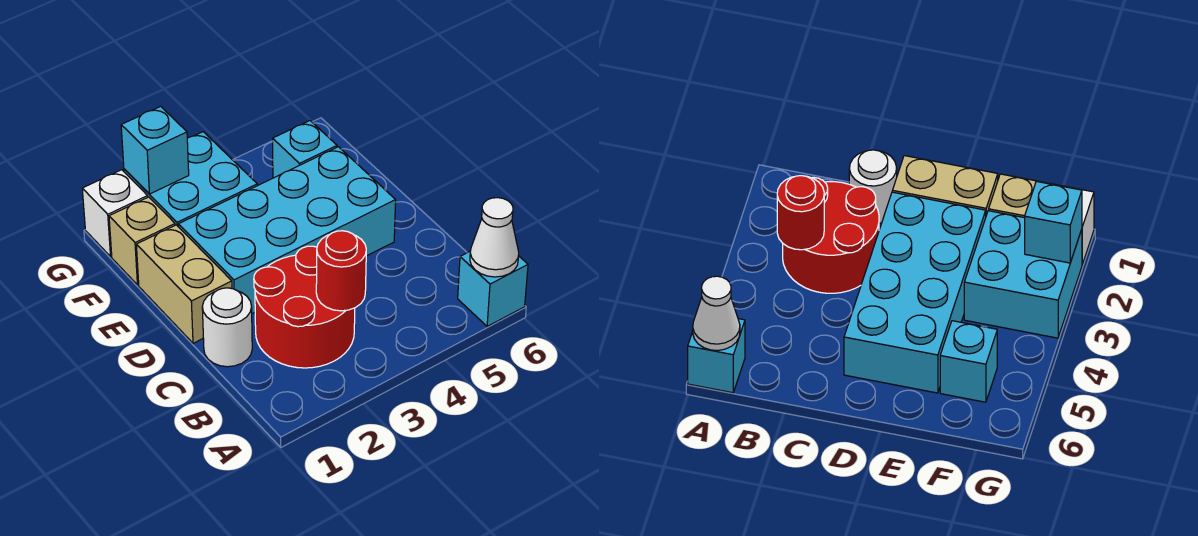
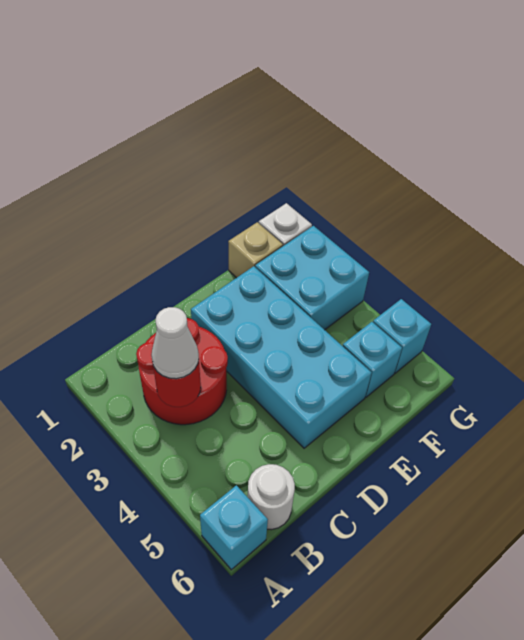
white 1x1 cone [470,198,519,277] -> white 1x1 cone moved to [151,307,199,379]
white 1x1 round brick [202,288,252,367] -> white 1x1 round brick moved to [248,464,295,530]
tan 1x2 brick [136,225,232,343] -> none
cyan 1x1 brick [121,106,189,194] -> cyan 1x1 brick moved to [373,299,431,373]

